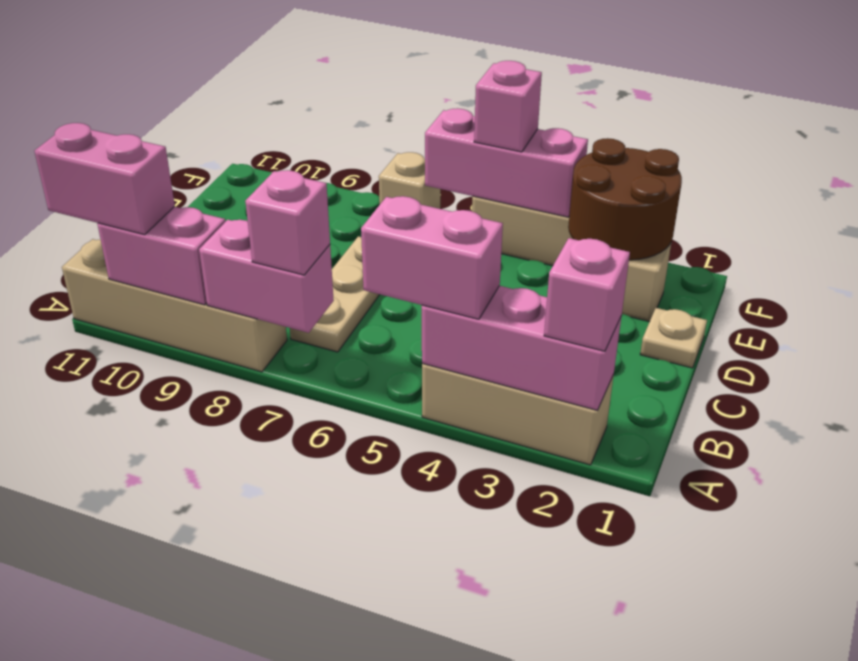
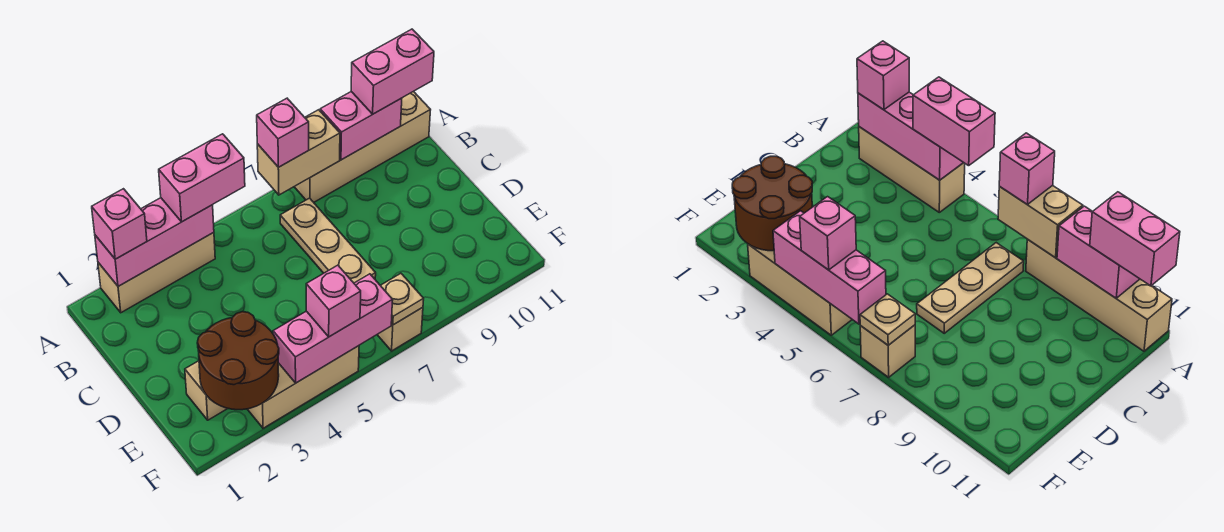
pink 1x2 brick [199,220,334,333] -> tan 1x2 brick [257,110,340,195]
tan 1x1 plate [640,308,707,368] -> tan 1x1 plate moved to [380,273,424,325]

